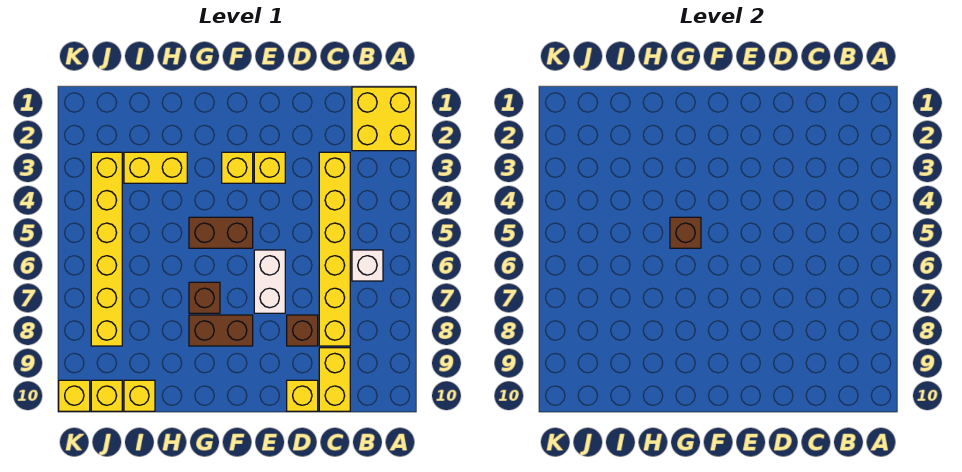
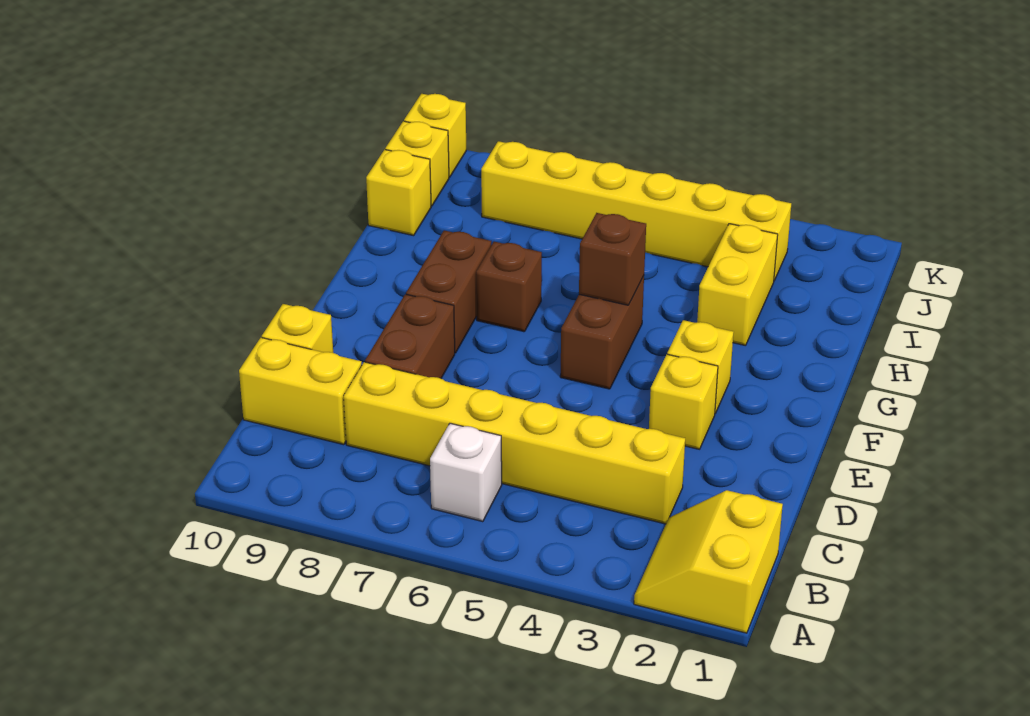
yellow 2x2 brick [352,87,416,151] -> yellow 2x2 slope [634,490,783,633]
brown 1x1 brick [287,315,318,346] -> brown 1x2 brick [365,294,455,379]
white 1x2 brick [254,250,285,313] -> none

